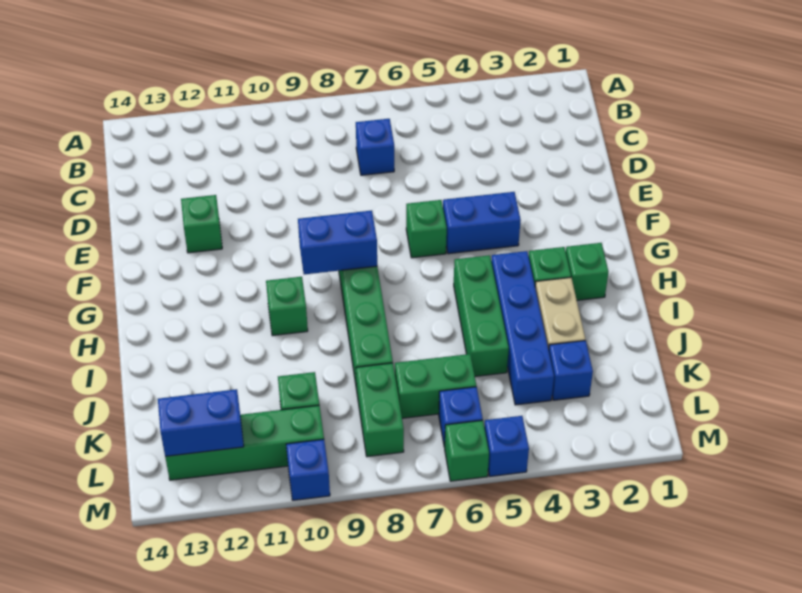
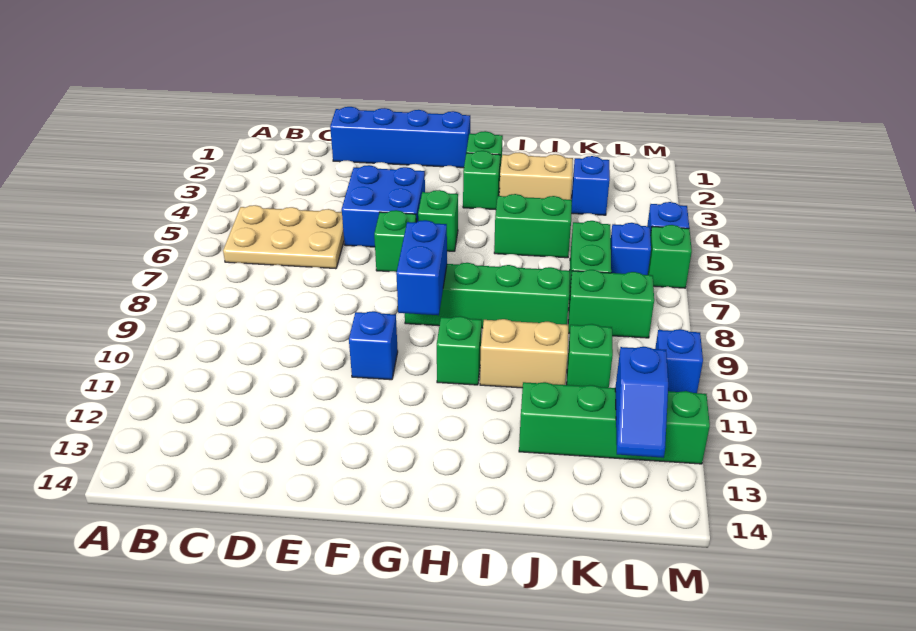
none -> tan 2x3 plate [223,205,344,269]
blue 1x1 brick [356,119,394,175] -> blue 1x1 brick moved to [349,311,398,380]
green 1x1 brick [181,195,222,253] -> green 1x1 brick moved to [418,190,458,251]
blue 1x2 brick [443,192,521,254] -> blue 2x2 brick [342,165,425,247]
blue 1x4 brick [491,251,554,405] -> blue 1x4 brick moved to [330,107,470,168]
green 1x3 brick [454,255,509,376] -> green 1x2 brick [494,194,572,258]
none -> tan 1x2 brick [480,319,568,388]
green 1x4 brick [165,405,324,480] -> green 1x4 brick turned to [519,382,710,464]
blue 1x2 brick [158,389,244,457] -> blue 1x2 slope [615,347,668,458]

